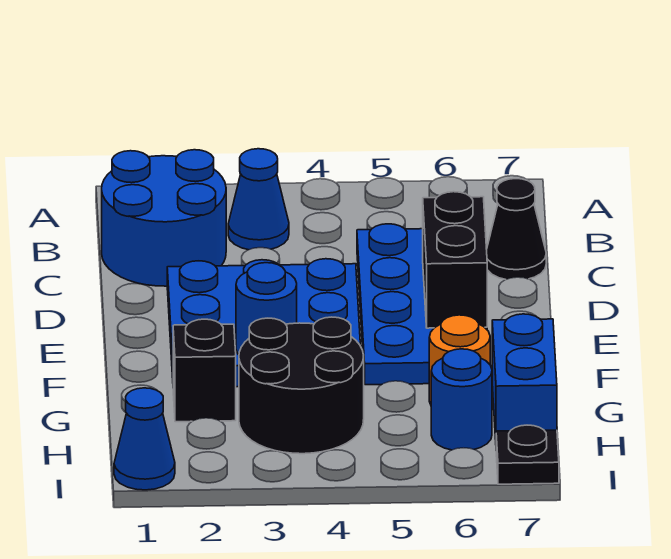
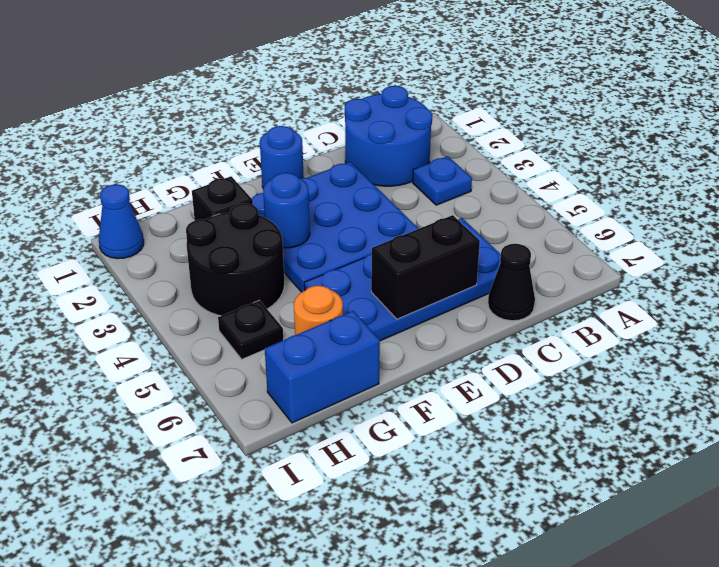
blue 1x1 cone [228,149,289,250] -> blue 1x1 plate [413,156,472,205]
blue 1x1 round brick [431,349,492,450] -> blue 1x1 round brick moved to [260,126,304,188]
black 1x1 plate [496,425,559,484] -> black 1x1 plate moved to [218,300,283,359]

